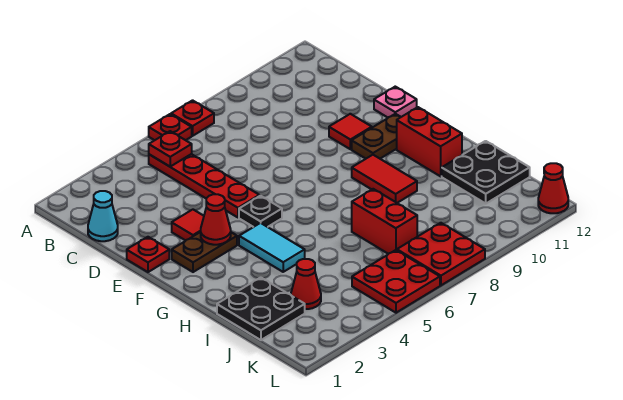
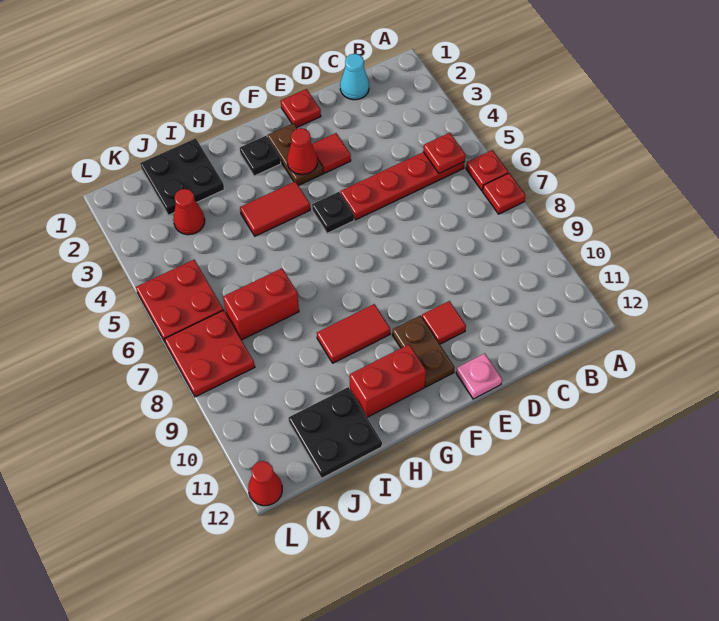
none -> black 1x1 plate [240,136,281,176]
cyan 1x2 tile [239,223,305,272] -> red 1x2 tile [240,181,310,236]

